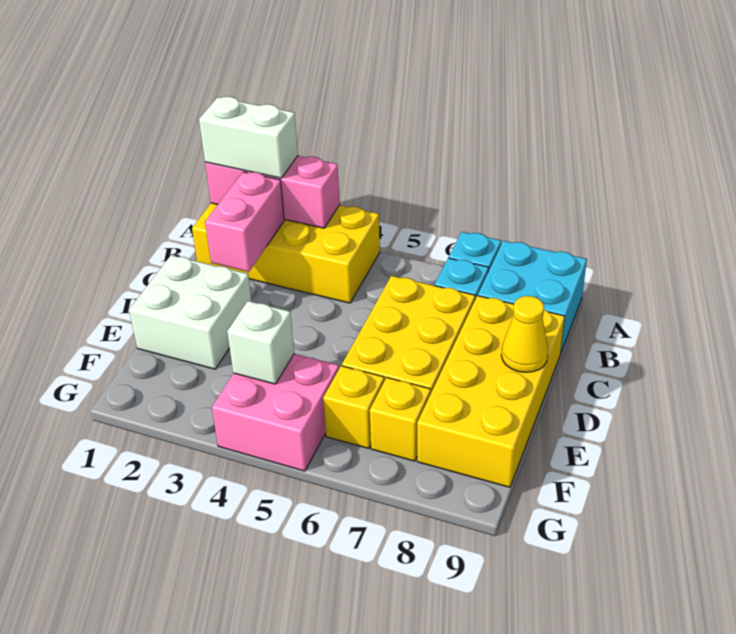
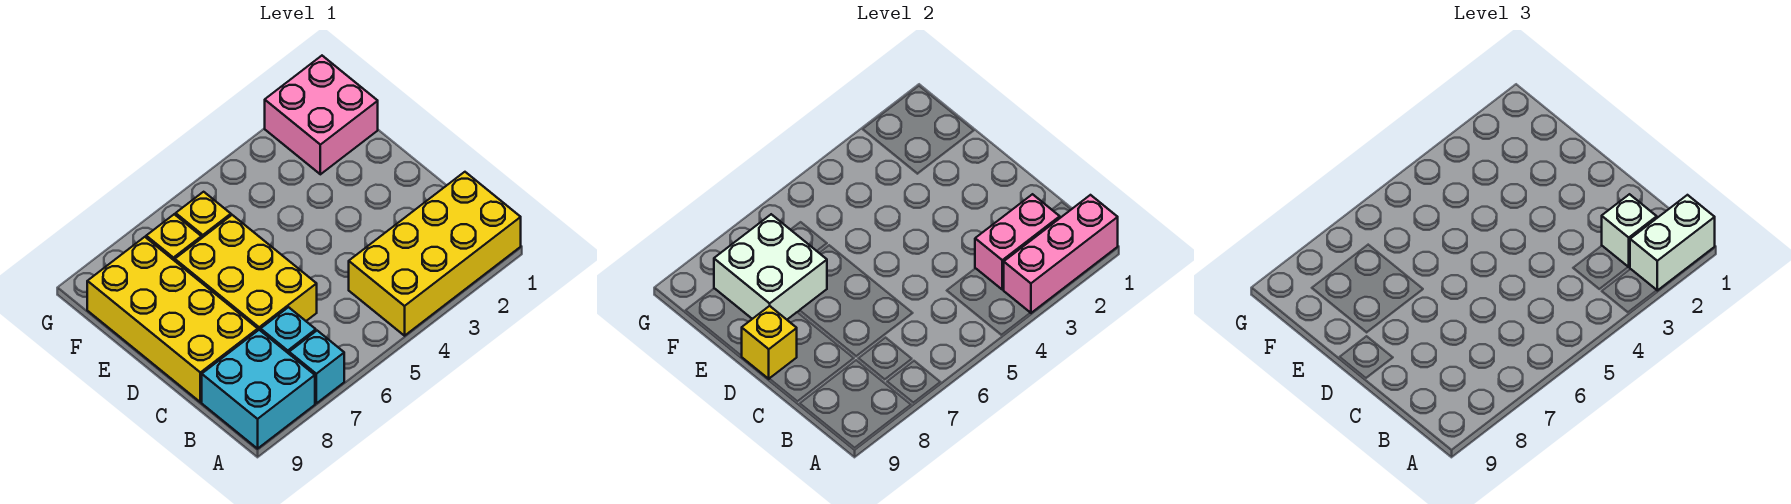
pink 1x2 brick [205,172,284,272] -> pink 1x2 brick turned to [975,194,1060,290]
white 2x2 brick [129,255,252,369] -> white 2x2 brick moved to [714,214,827,319]
yellow 1x1 cone [501,296,548,372] -> yellow 1x1 brick [742,306,797,379]
pink 2x2 brick [212,354,339,471] -> pink 2x2 brick moved to [265,56,378,174]
white 1x1 brick [227,301,294,384] -> white 1x1 brick moved to [1602,194,1657,267]

